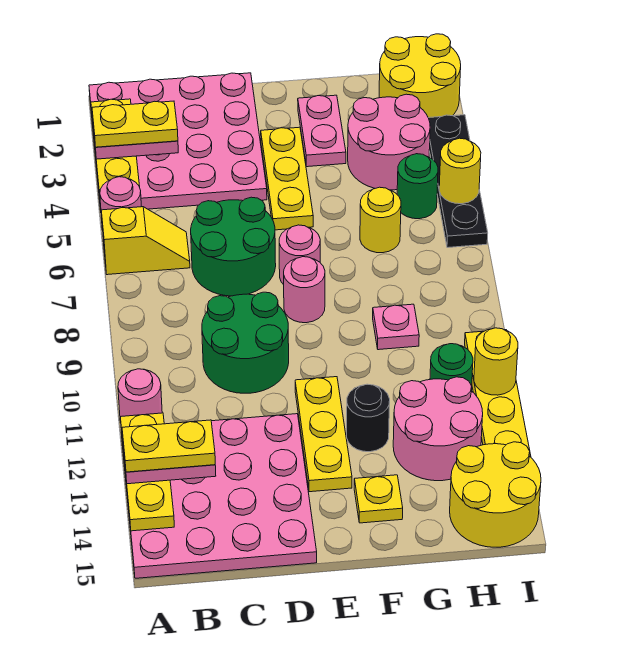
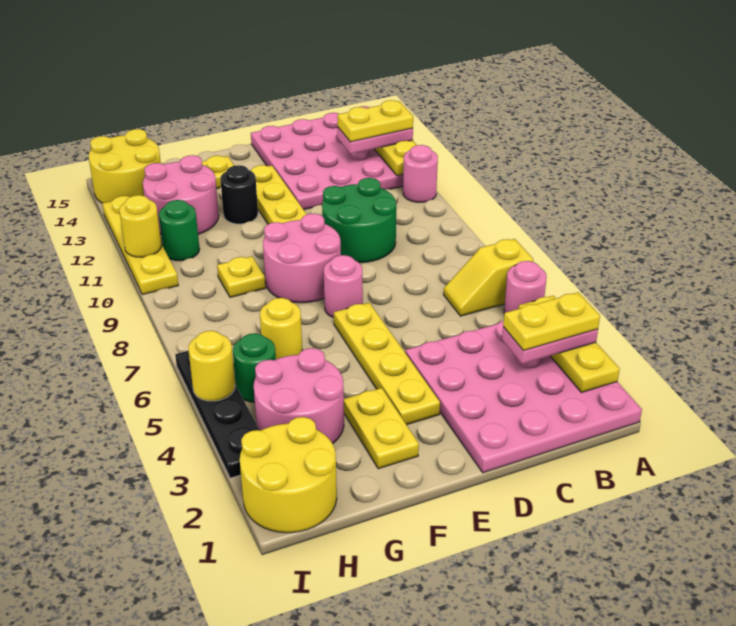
green 2x2 round brick [191,197,276,296] -> none
yellow 1x3 plate [261,127,313,230] -> yellow 1x4 plate [334,303,440,425]
pink 1x1 round brick [284,257,325,323] -> pink 2x2 round brick [263,213,341,303]
pink 1x2 plate [298,95,346,167] -> yellow 1x2 plate [344,388,419,469]
pink 1x1 plate [373,304,419,350] -> yellow 1x1 plate [217,256,265,297]

